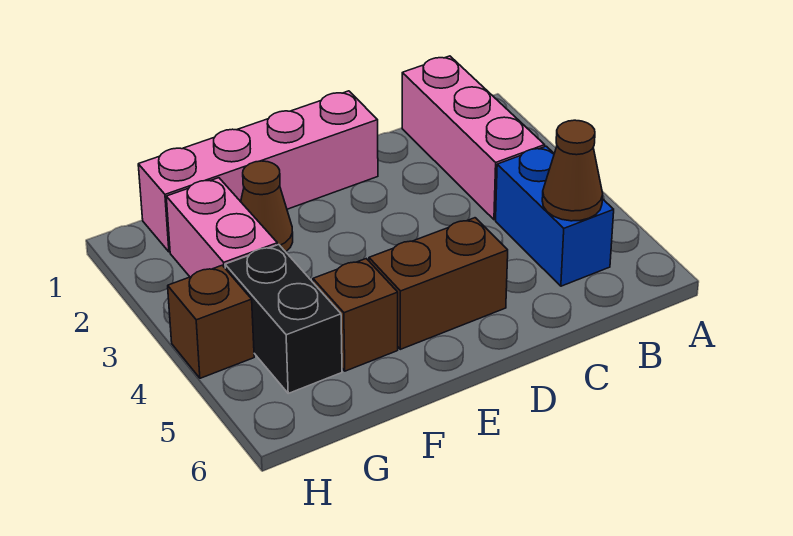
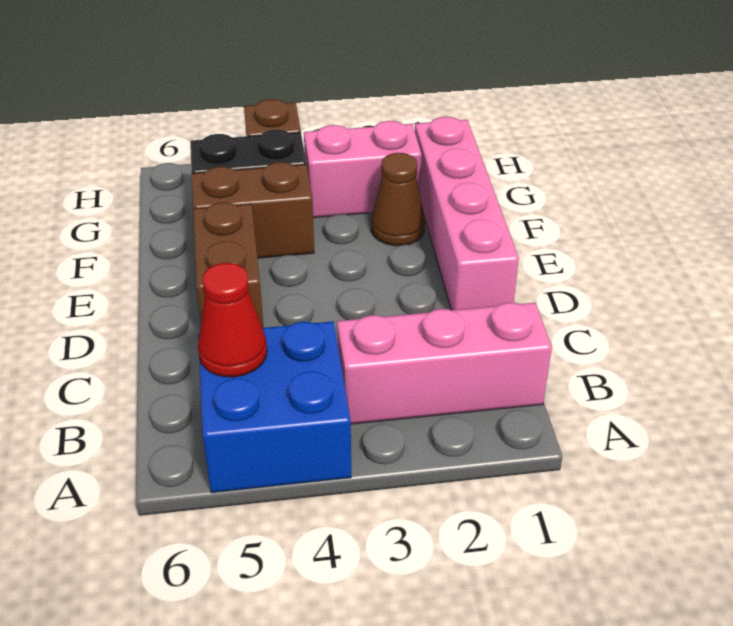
blue 1x2 brick [496,146,614,286] -> blue 2x2 brick [198,321,351,493]
brown 1x1 cone [542,120,603,221] -> red 1x1 cone [198,263,267,377]
brown 1x1 brick [313,259,398,371] -> brown 1x2 brick [192,162,314,258]

